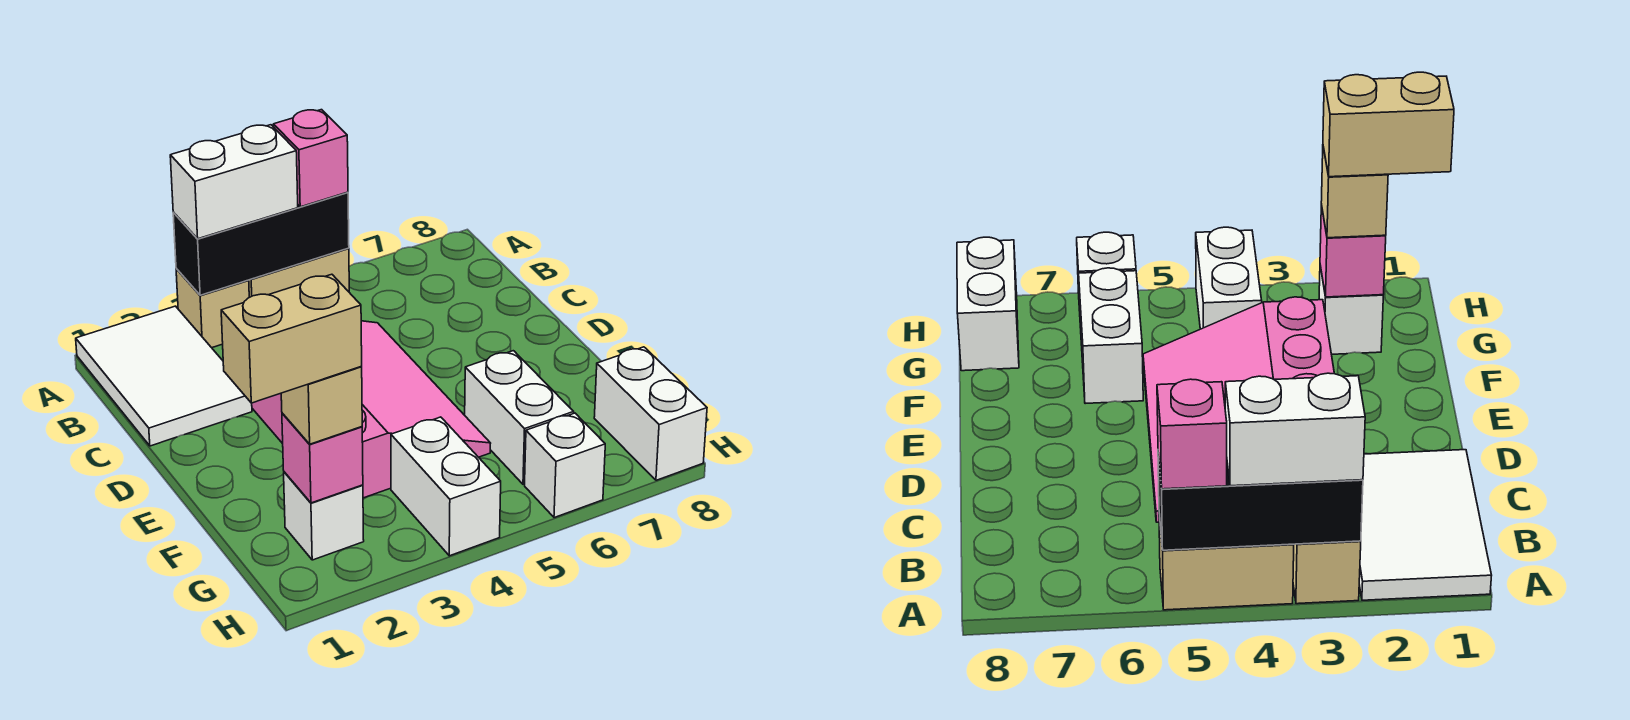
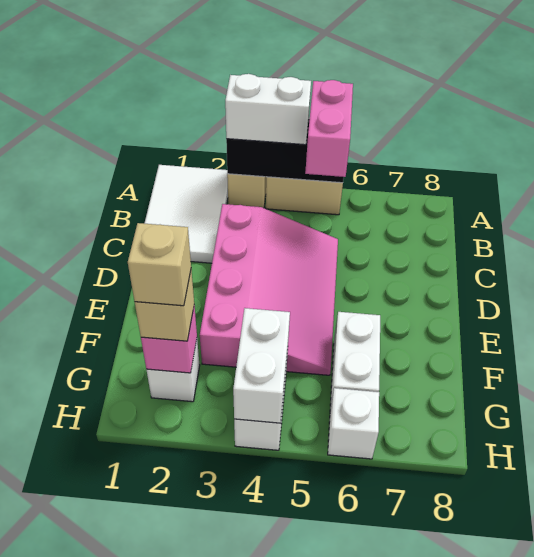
pink 1x1 brick [273,110,348,207] -> pink 1x2 brick [305,80,353,177]
tan 1x2 brick [221,274,362,403] -> tan 1x1 brick [128,223,191,306]
white 1x2 brick [594,347,707,480] -> white 1x2 brick moved to [233,308,290,423]

